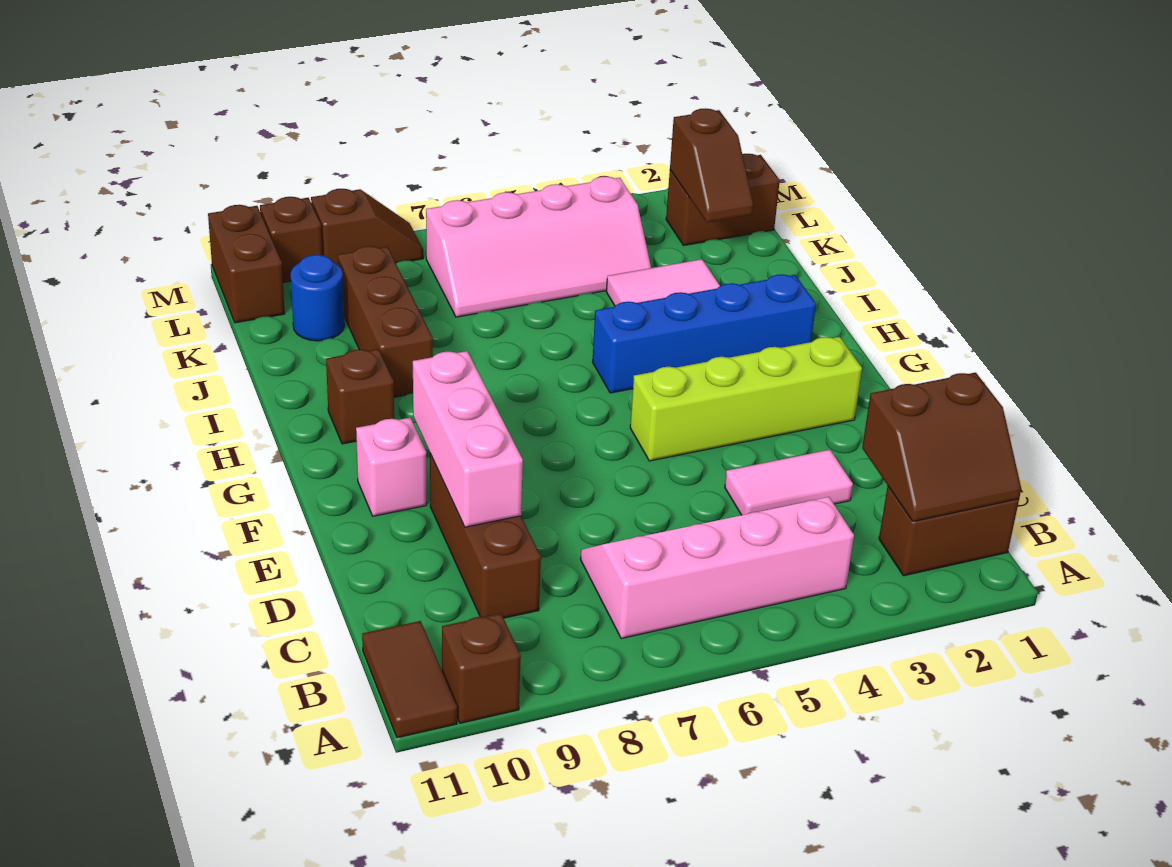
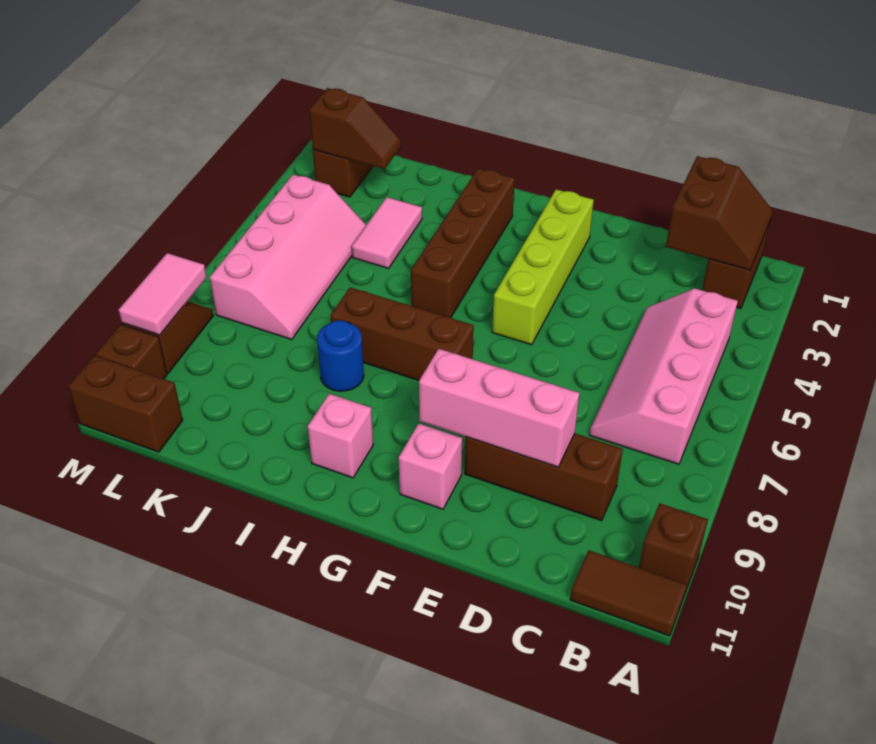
pink 1x2 tile [725,450,853,515] -> pink 1x2 tile moved to [119,253,206,335]
blue 1x4 brick [593,274,816,393] -> brown 1x4 brick [411,168,515,317]
brown 1x1 brick [326,349,394,444] -> pink 1x1 brick [308,394,373,478]
brown 1x3 brick [338,246,433,397] -> brown 1x3 brick moved to [330,287,474,380]
blue 1x1 round brick [291,255,344,341] -> blue 1x1 round brick moved to [317,320,364,391]

